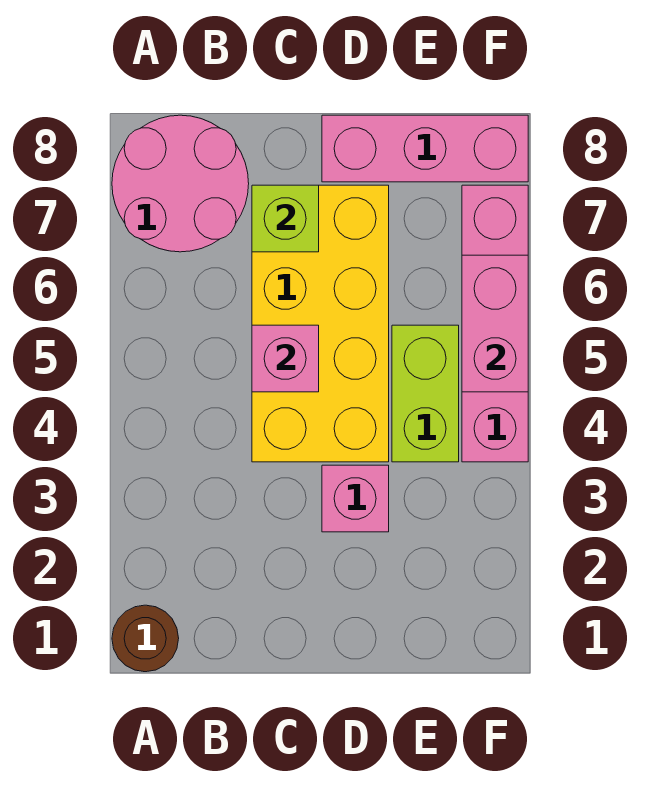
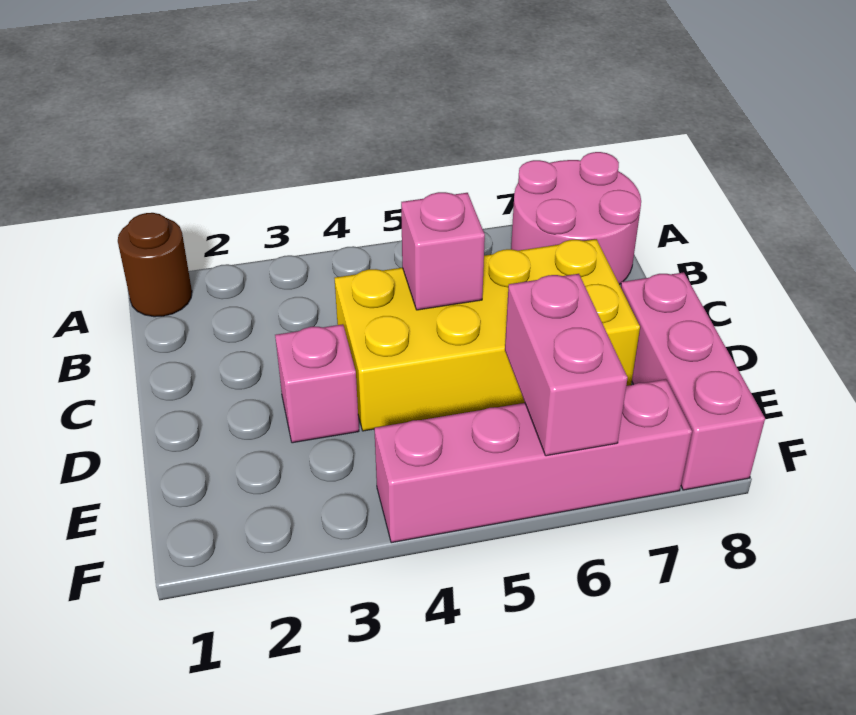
lime 1x1 brick [252,185,319,252] -> none
lime 1x2 brick [392,325,459,462] -> none
pink 1x2 brick [462,255,528,392] -> pink 1x2 brick turned to [505,274,628,456]

